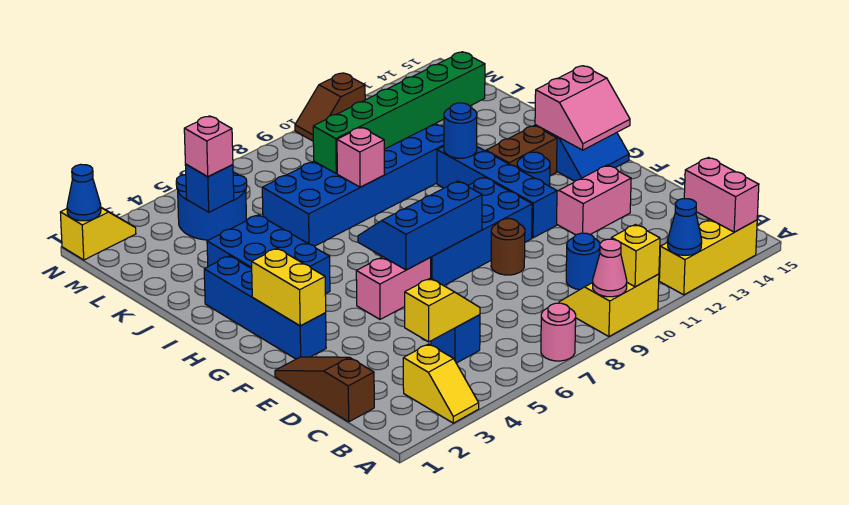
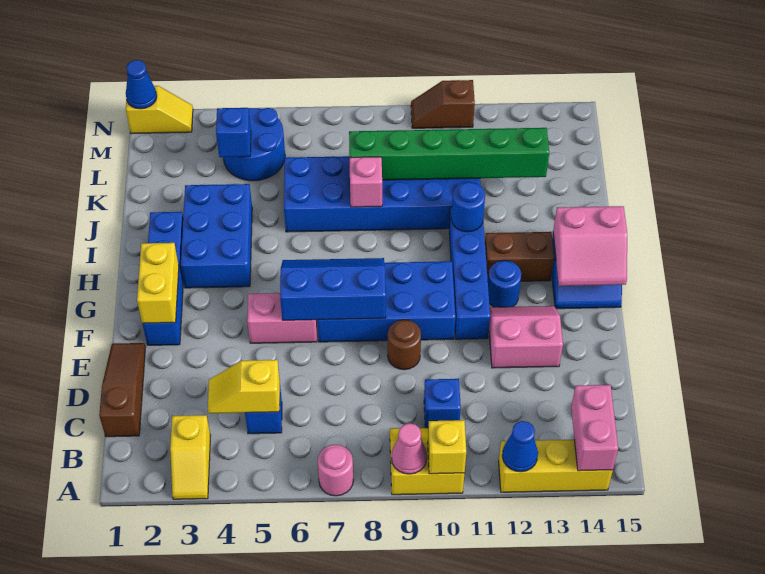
yellow 1x2 slope [405,278,480,342] -> yellow 1x2 slope turned to [208,360,280,413]
blue 1x1 round brick [566,233,600,290] -> blue 1x1 brick [424,379,461,428]
pink 1x1 brick [184,116,233,177] -> none

